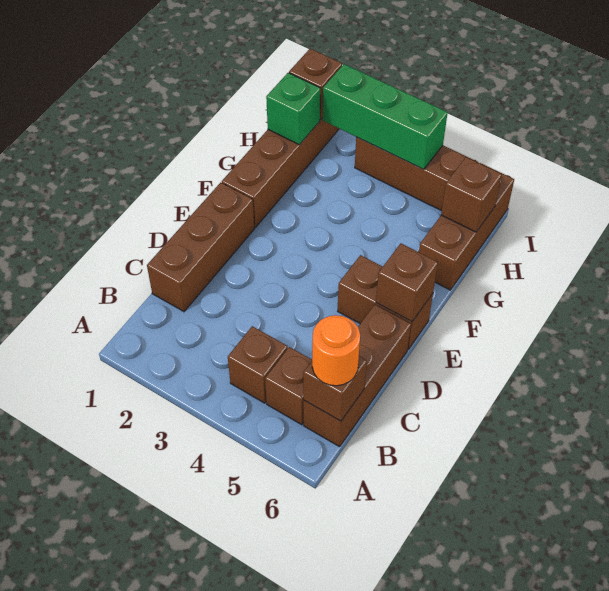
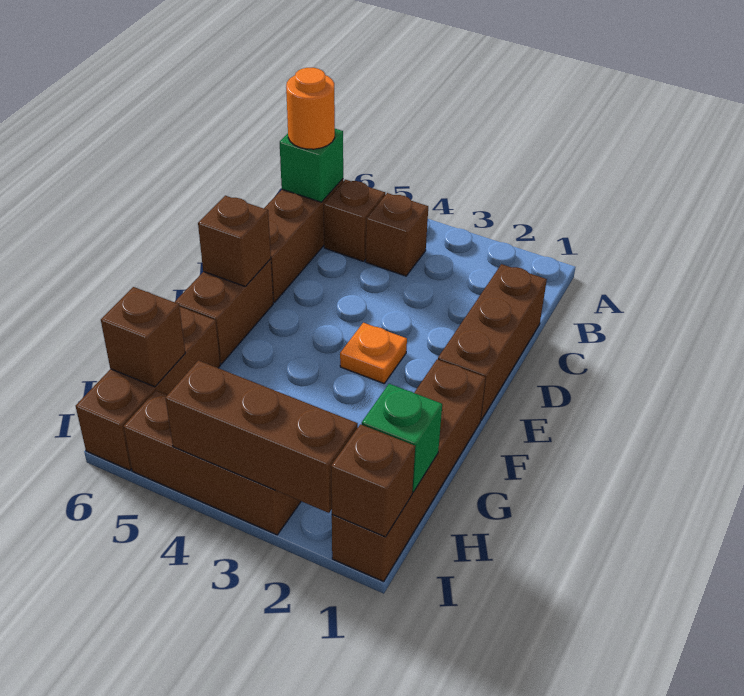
brown 1x1 brick [303,356,367,421] -> green 1x1 brick [280,129,343,202]
none -> orange 1x1 plate [340,323,407,383]
brown 1x2 brick [338,255,433,349] -> brown 1x2 brick turned to [175,259,273,364]
green 1x3 brick [323,64,448,170] -> brown 1x3 brick [166,361,358,513]

